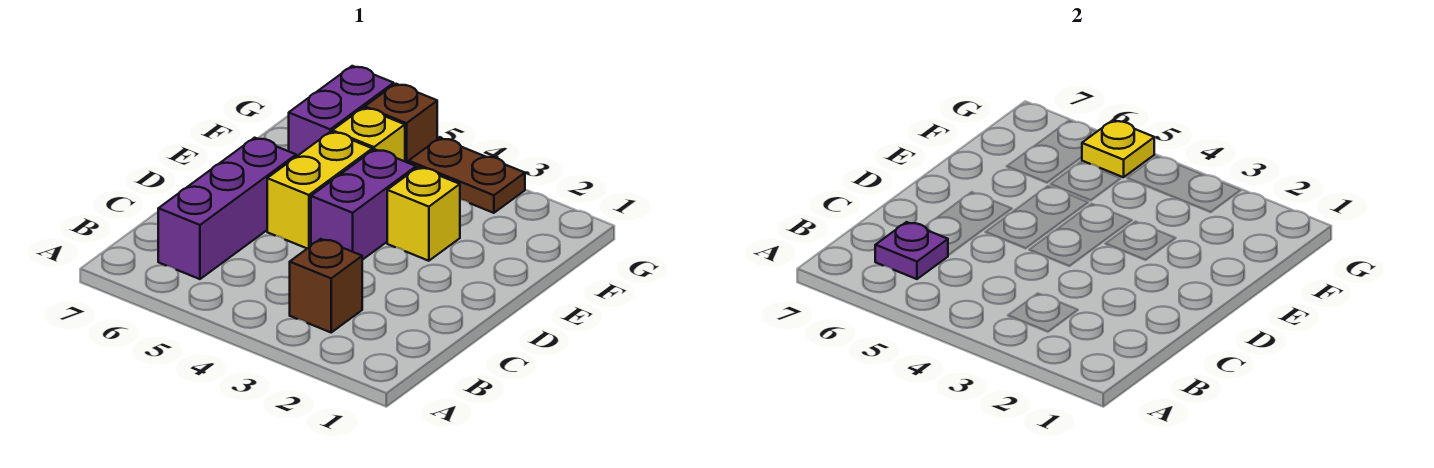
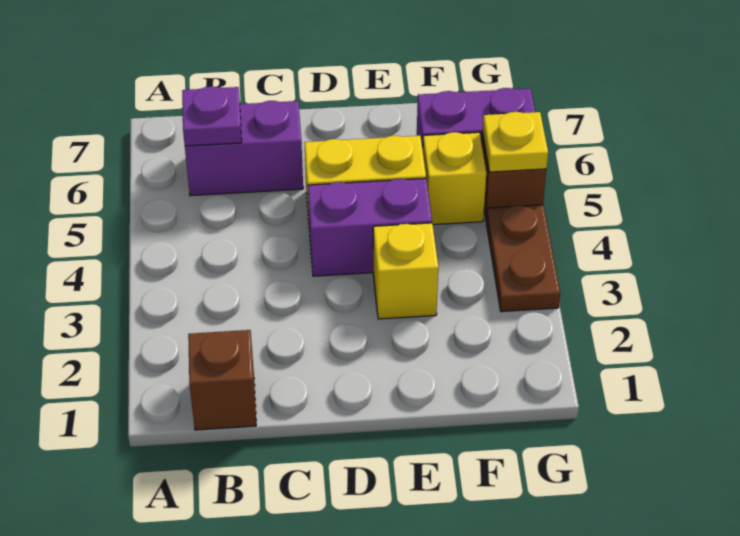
brown 1x1 brick [290,239,362,332] -> brown 1x1 brick moved to [188,330,256,430]
purple 1x3 brick [158,138,296,279] -> purple 1x2 brick [185,101,303,196]

